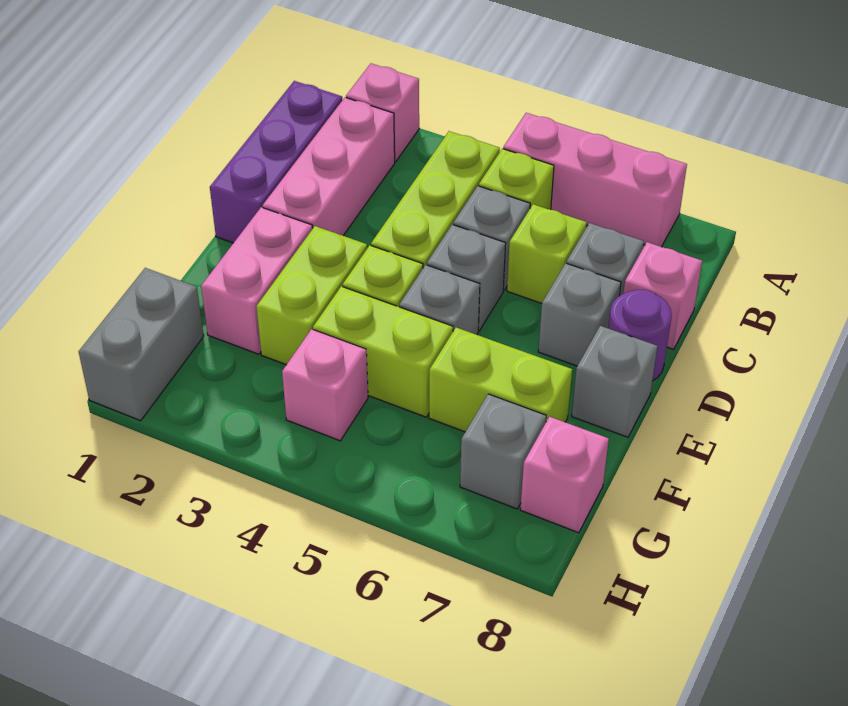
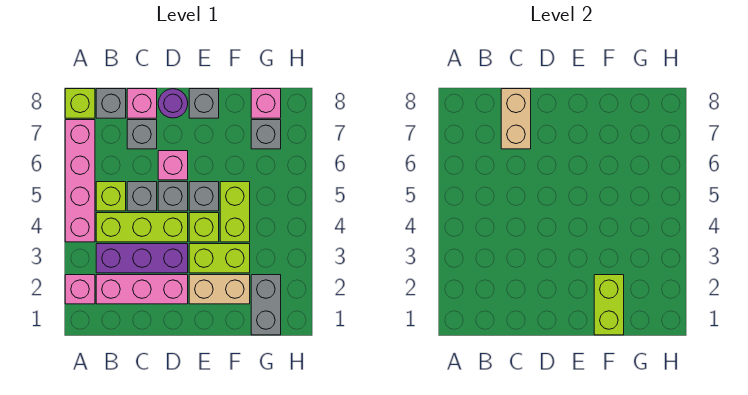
pink 1x3 brick [503,113,687,247] -> pink 1x4 brick [65,120,95,242]
purple 1x3 brick [210,81,342,243] -> purple 1x3 brick moved to [96,244,188,273]
lime 1x1 brick [507,204,587,303] -> lime 1x1 brick moved to [65,89,95,118]
none -> tan 1x2 brick [501,89,531,149]
grey 1x1 brick [538,263,621,366] -> grey 1x1 brick moved to [96,89,126,118]
pink 1x2 brick [201,207,312,354] -> tan 1x2 brick [189,275,250,304]
lime 1x2 brick [429,328,572,432] -> lime 1x2 brick moved to [594,275,624,335]
grey 1x2 brick [79,268,204,421] -> grey 1x2 brick turned to [251,275,281,335]
pink 1x1 brick [282,329,368,441] -> pink 1x1 brick moved to [158,151,188,180]

